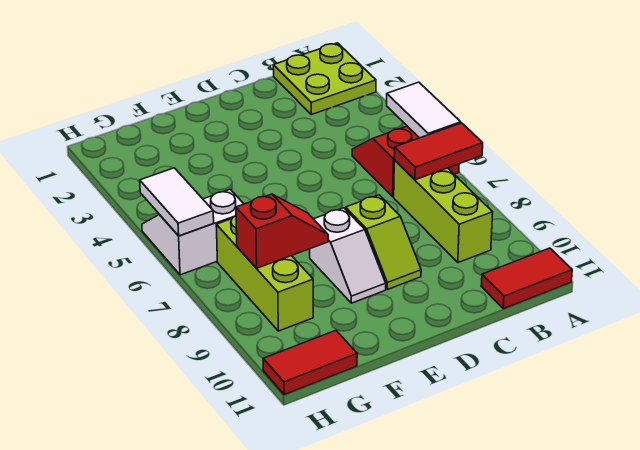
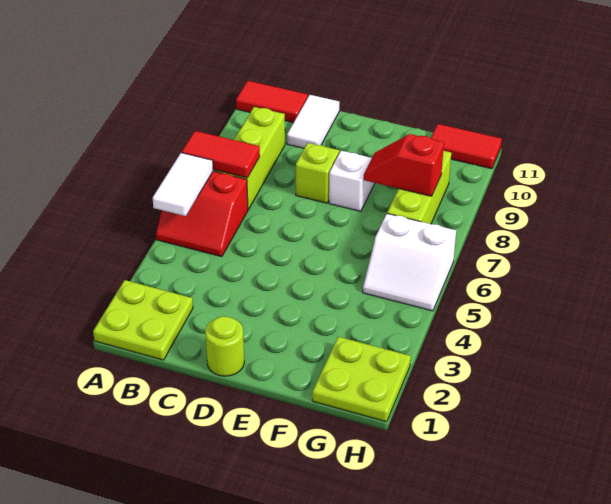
none -> lime 1x1 round brick [205,316,244,376]
none -> lime 2x2 plate [312,337,411,422]
white 1x2 tile [140,168,214,236] -> white 1x2 tile moved to [287,95,339,148]

